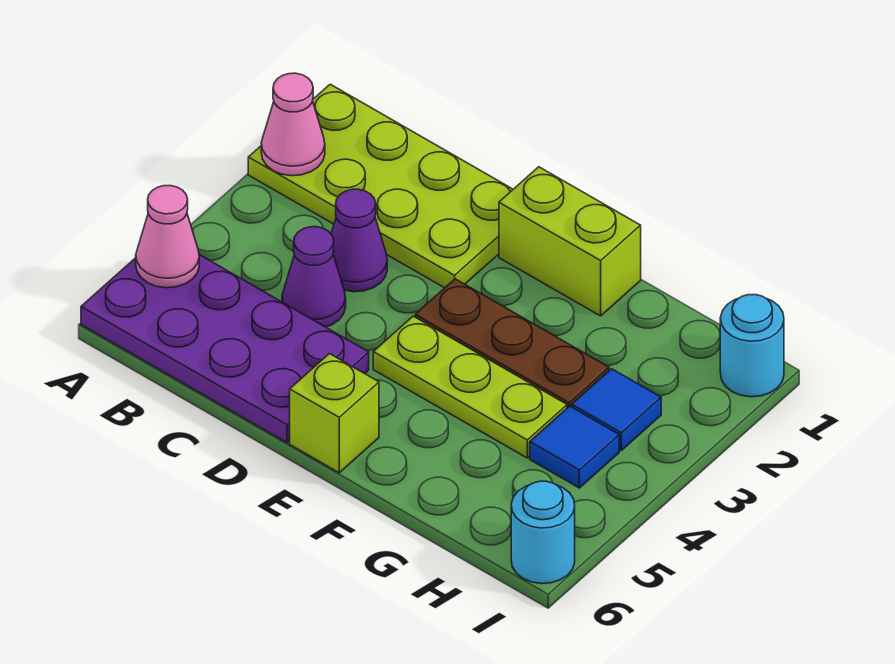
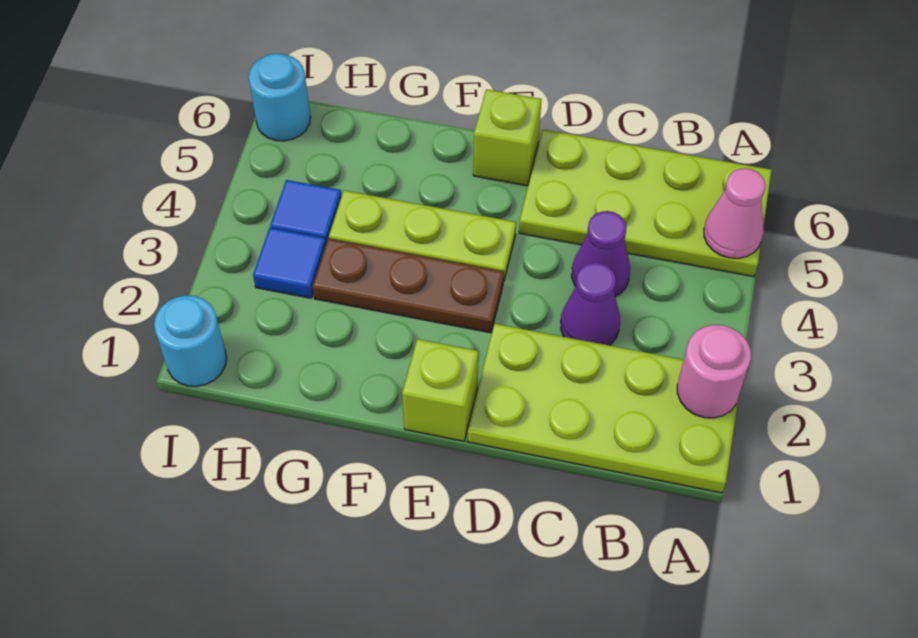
pink 1x1 cone [261,73,325,176] -> pink 1x1 round brick [677,325,751,418]
purple 2x4 plate [81,255,369,443] -> lime 2x4 plate [519,129,772,277]
lime 1x2 brick [499,167,641,316] -> lime 1x1 brick [402,339,478,441]

